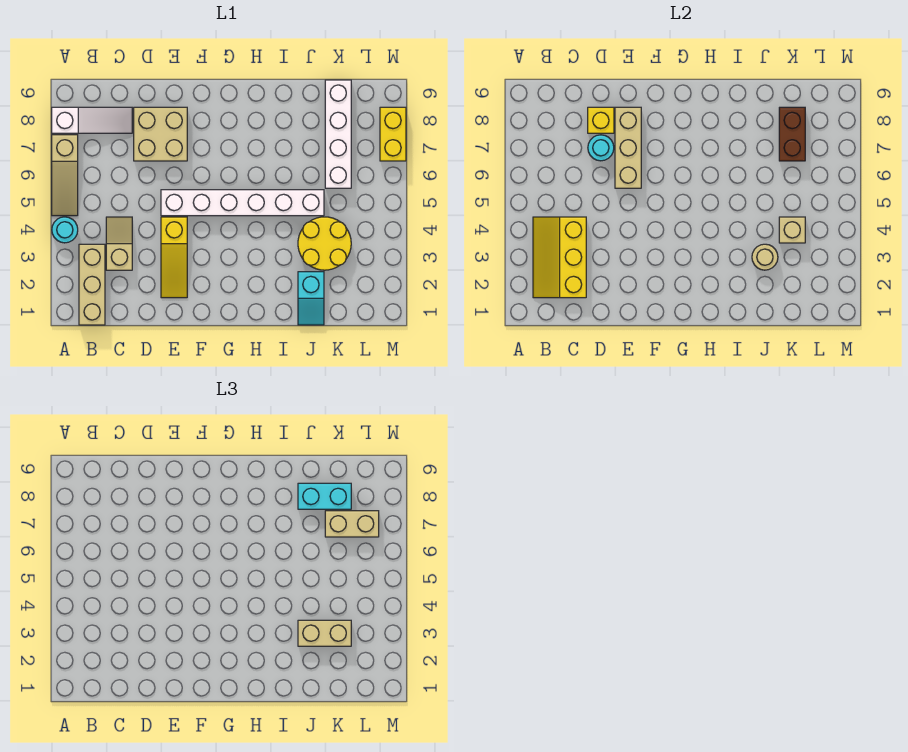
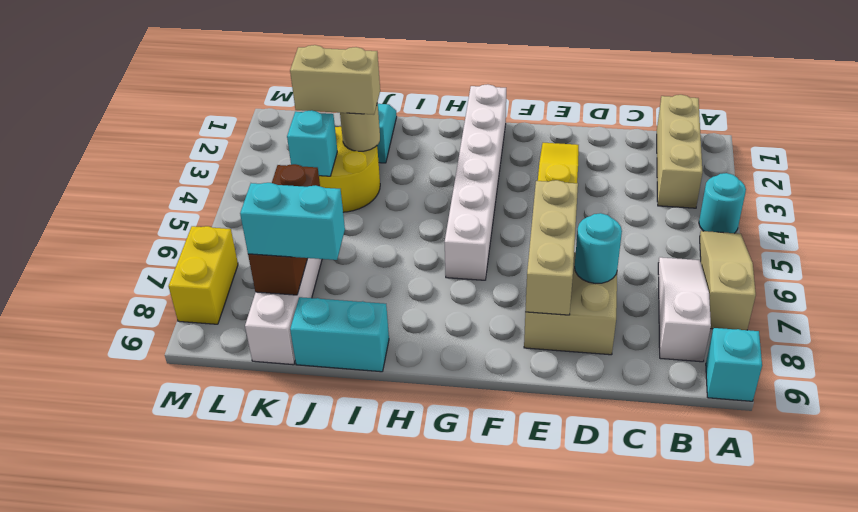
white 1x3 slope [52,107,132,133] -> white 1x3 slope turned to [658,257,711,362]
none -> cyan 1x1 brick [706,328,762,401]
yellow 2x3 slope [533,217,586,298] -> none
tan 1x2 slope [106,217,132,270] -> none
yellow 1x1 brick [588,107,614,133] -> none
white 1x6 brick [161,190,324,216] -> white 1x6 brick turned to [445,84,506,280]
none -> cyan 1x2 brick [290,297,389,372]
tan 1x1 brick [779,217,805,243] -> cyan 1x1 brick [287,110,337,176]
brown 1x2 brick [779,107,805,161] -> brown 1x3 brick [248,164,320,295]
tan 1x2 brick [325,511,379,537] -> none

